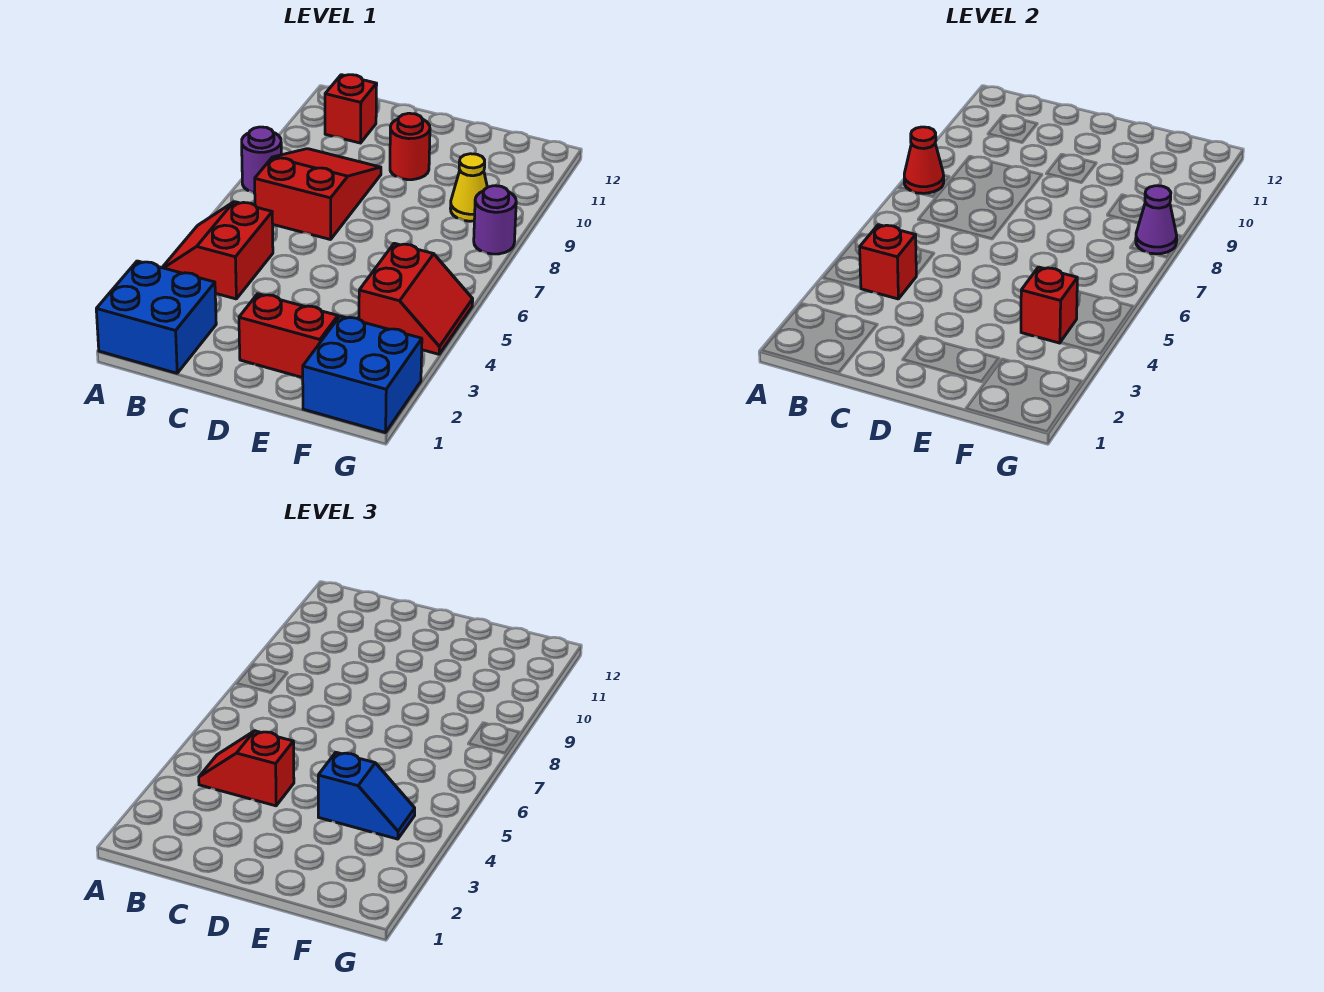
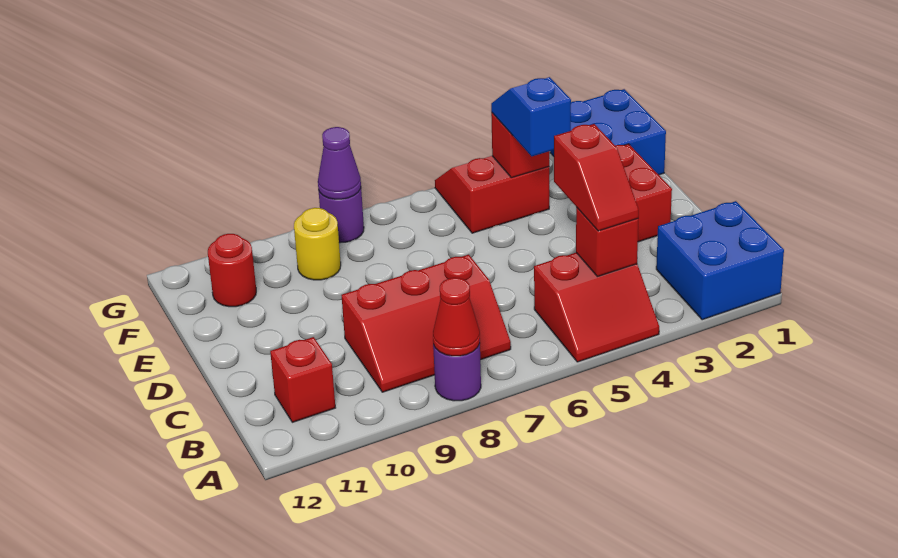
red 2x3 slope [255,149,381,240] -> red 2x3 slope turned to [341,255,511,392]
red 1x1 round brick [390,113,430,180] -> red 1x1 round brick moved to [208,234,256,307]
yellow 1x1 cone [451,154,487,221] -> yellow 1x1 round brick [294,208,341,280]

